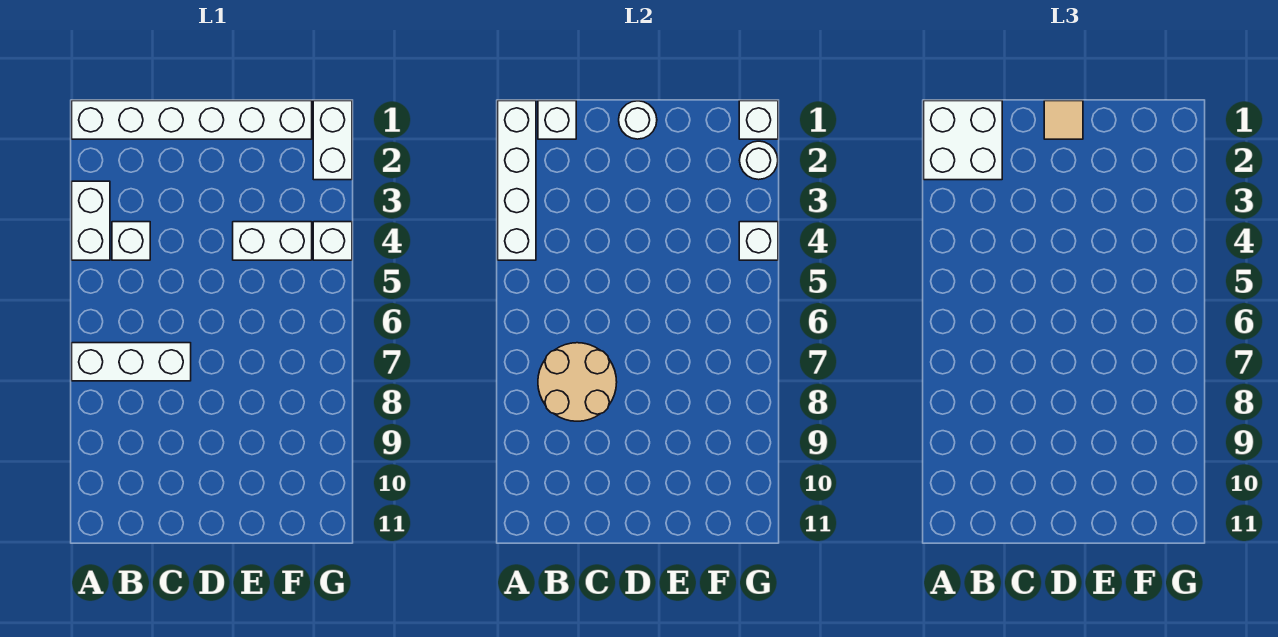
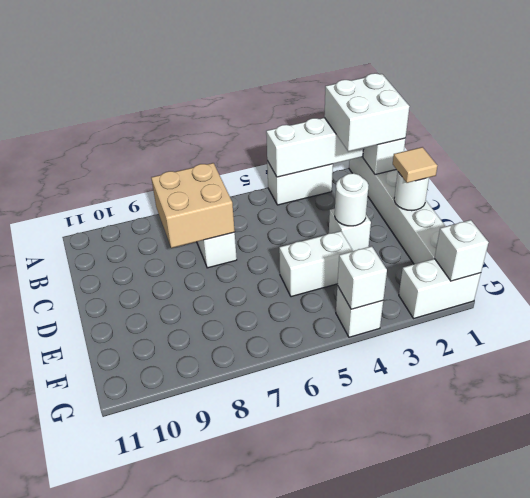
white 1x1 brick [112,222,150,260] -> white 1x1 brick moved to [329,209,371,251]
tan 2x2 round brick [538,343,617,421] -> tan 2x2 brick [151,163,235,248]
white 1x2 brick [233,222,312,260] -> white 1x2 brick turned to [279,231,353,297]
white 1x1 round brick [739,141,778,180] -> white 1x1 round brick moved to [335,173,369,226]

